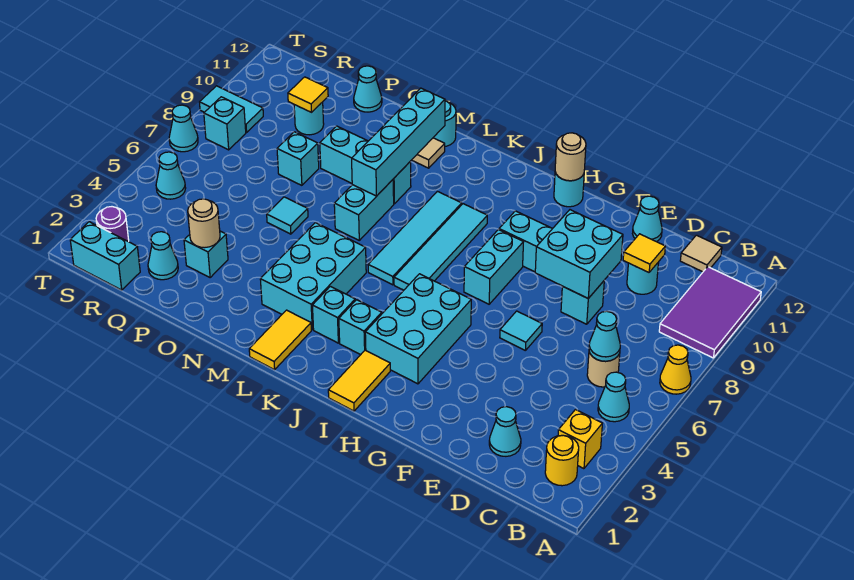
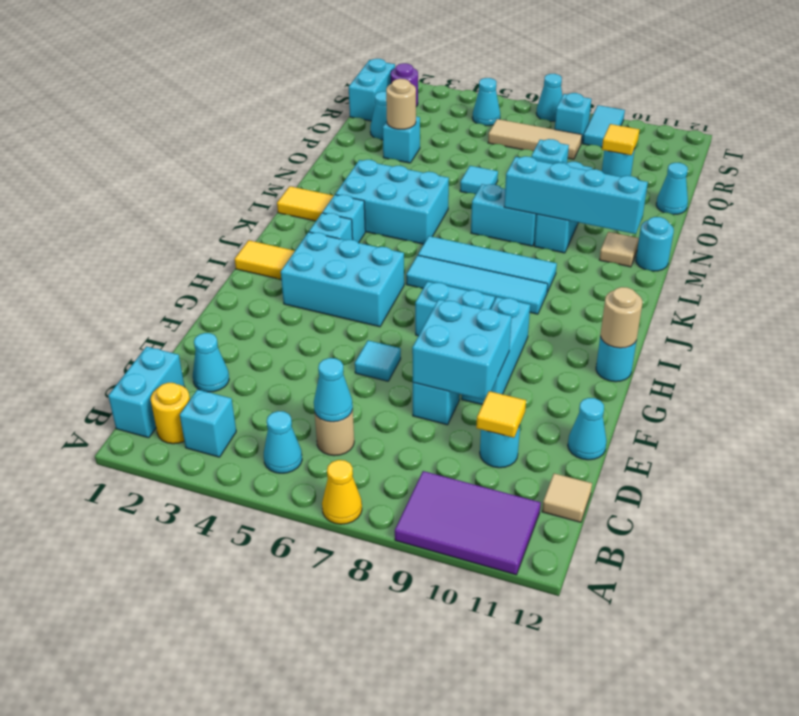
none -> cyan 1x2 brick [108,347,185,438]
yellow 1x1 brick [558,410,602,469] -> cyan 1x1 brick [180,389,236,457]
none -> tan 1x3 tile [488,119,582,159]

